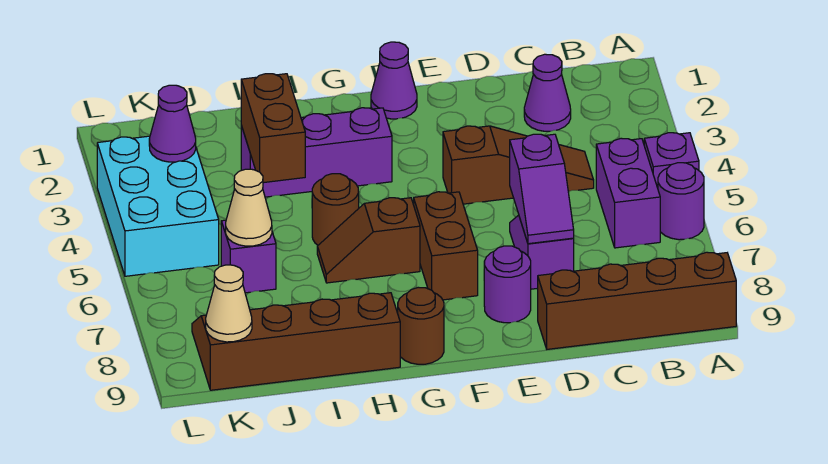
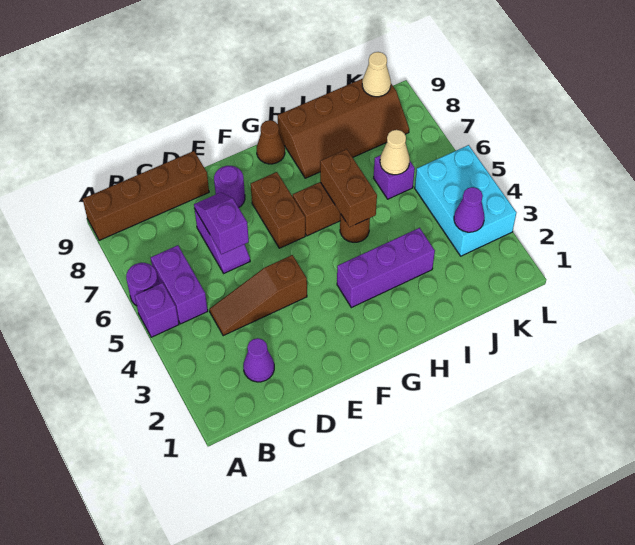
purple 1x1 cone [371,42,417,119] -> none
brown 1x1 round brick [398,287,444,364] -> brown 1x1 cone [257,120,285,164]
brown 1x2 brick [241,74,305,183] -> brown 1x2 brick moved to [320,149,377,227]

